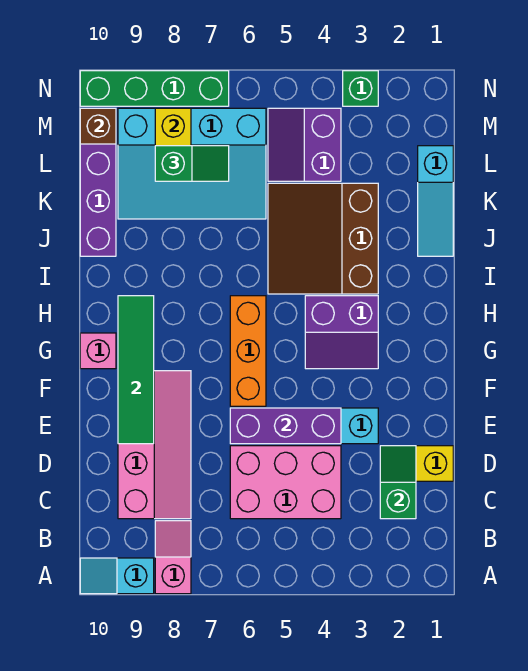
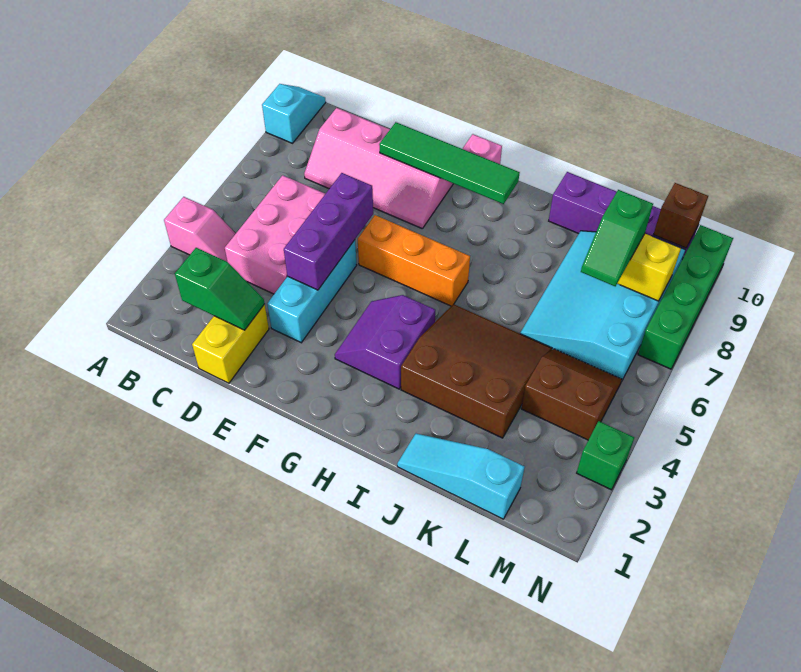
pink 1x2 slope [155,521,191,594] -> pink 1x2 slope moved to [164,197,236,262]
purple 2x2 slope [268,108,341,181] -> brown 2x2 slope [521,349,622,440]

